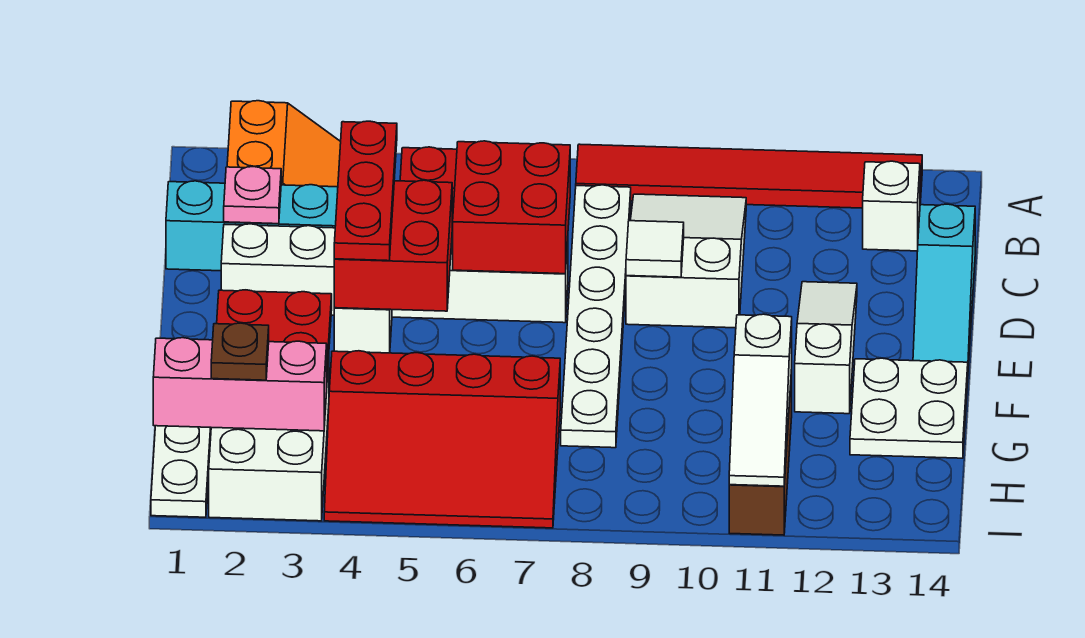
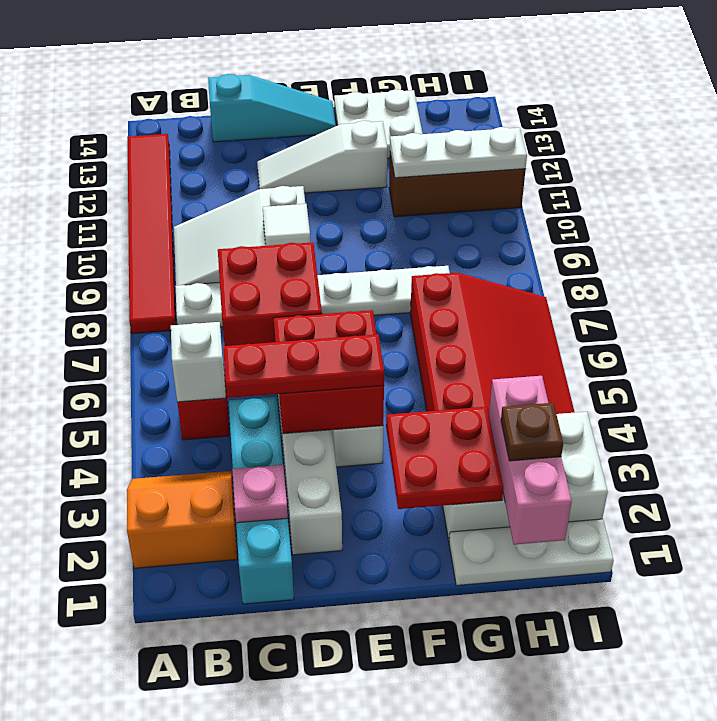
white 1x1 brick [863,161,920,251] -> white 1x1 brick moved to [171,322,226,402]
white 1x3 slope [729,314,792,486] -> white 1x3 plate [390,127,527,178]

